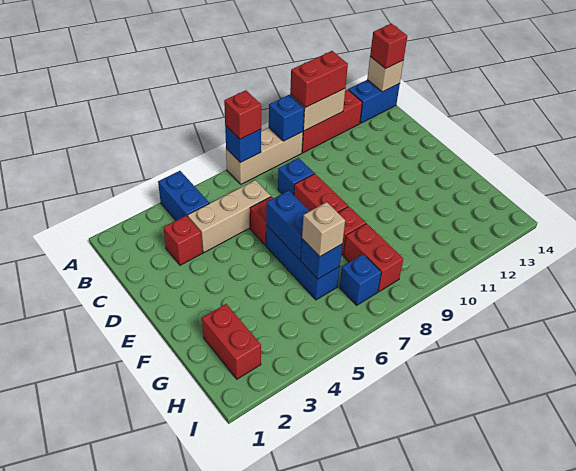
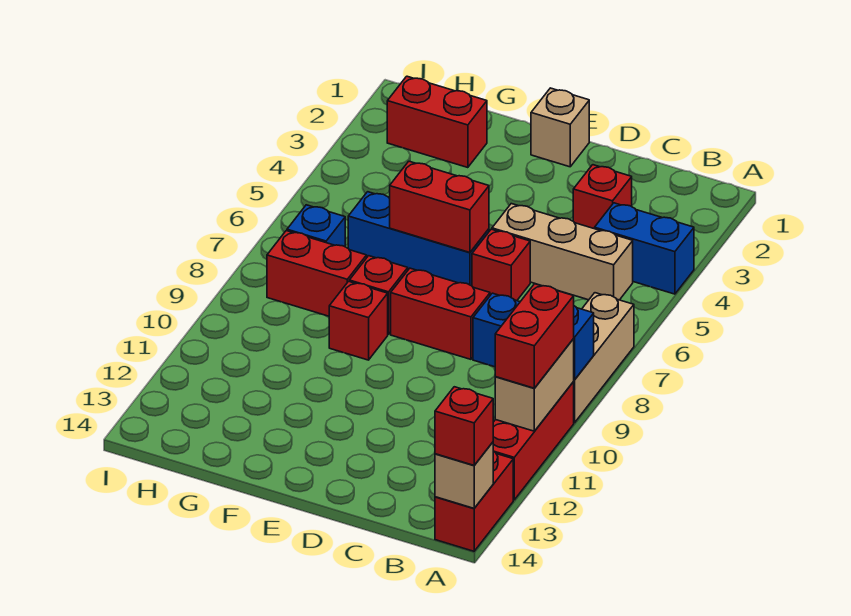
blue 1x1 brick [225,125,261,163] -> none
red 1x1 brick [224,90,261,139] -> red 1x1 brick moved to [329,281,388,360]
blue 1x2 brick [348,80,400,123] -> red 1x2 brick [435,451,513,551]
tan 1x3 brick [188,180,271,253] -> tan 1x3 brick turned to [492,204,633,300]
blue 1x2 brick [266,190,309,260] -> red 1x2 brick [390,161,489,252]
blue 1x1 brick [301,239,342,279] -> none
tan 1x1 brick [302,202,345,257] -> tan 1x1 brick moved to [531,88,589,167]

